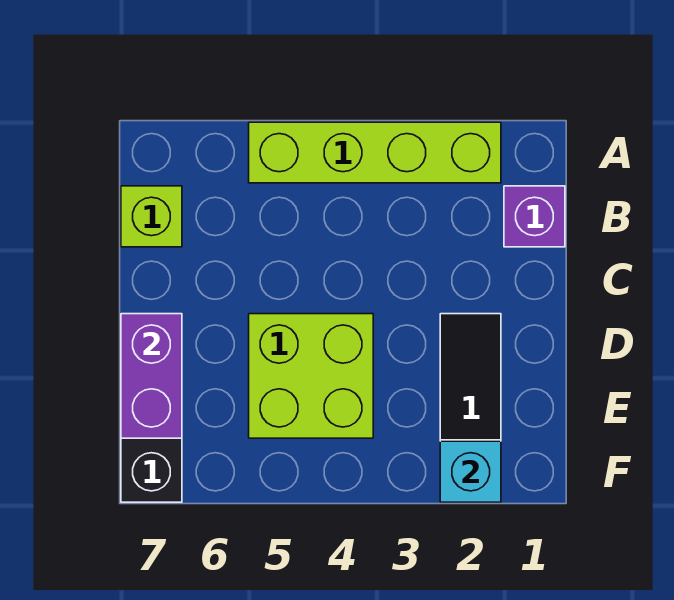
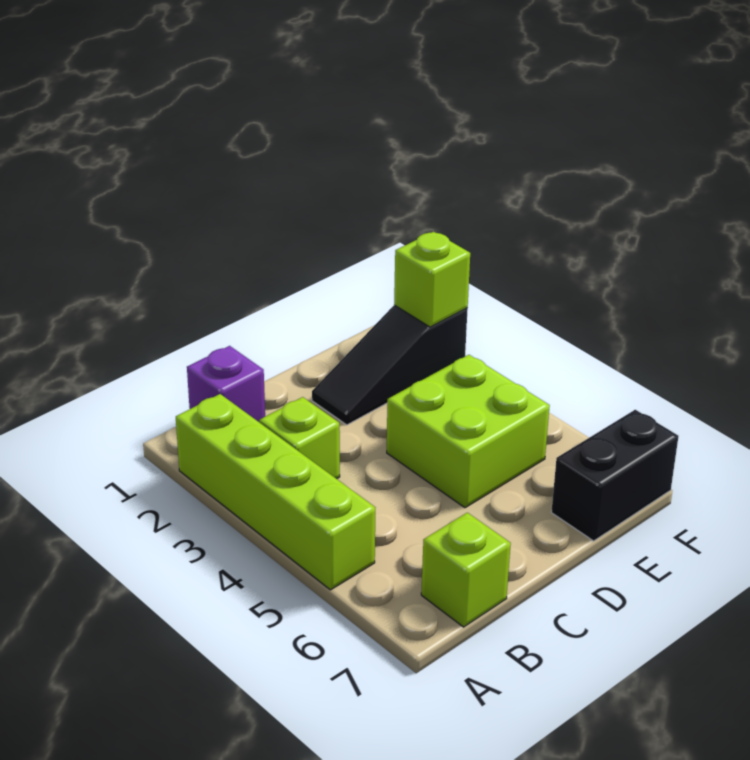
none -> lime 1x1 brick [259,397,340,479]
purple 1x2 brick [121,314,182,438] -> none
cyan 1x1 brick [440,441,501,502] -> lime 1x1 brick [394,232,470,327]

